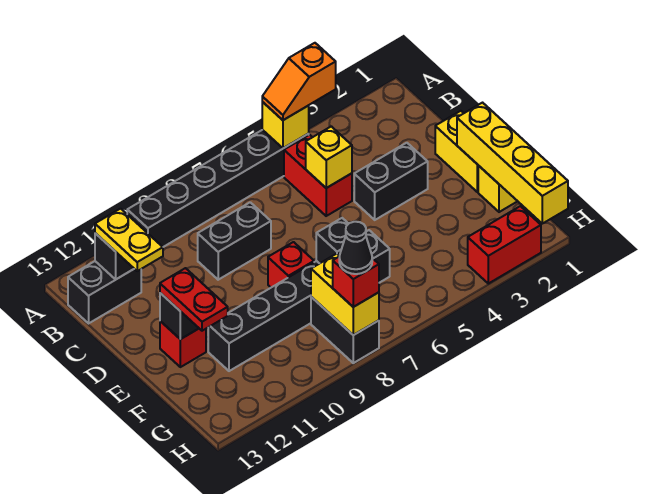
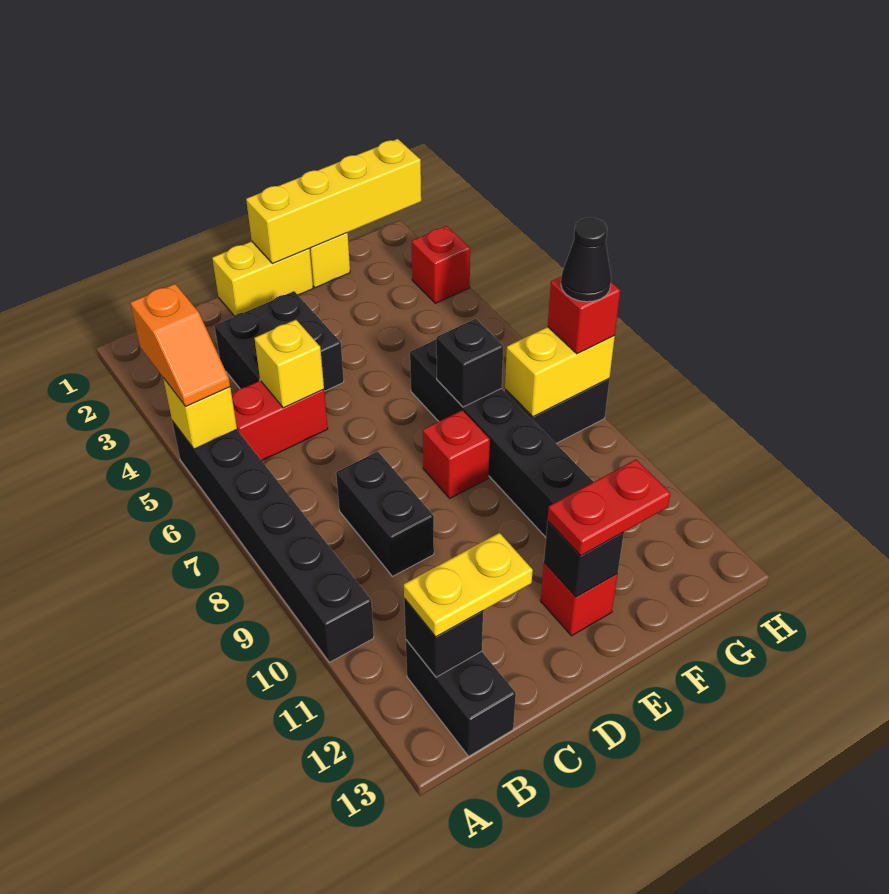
black 1x2 brick [354,143,428,220] -> black 2x2 brick [215,291,344,391]
red 1x2 brick [468,206,541,284] -> red 1x1 brick [412,226,470,303]

